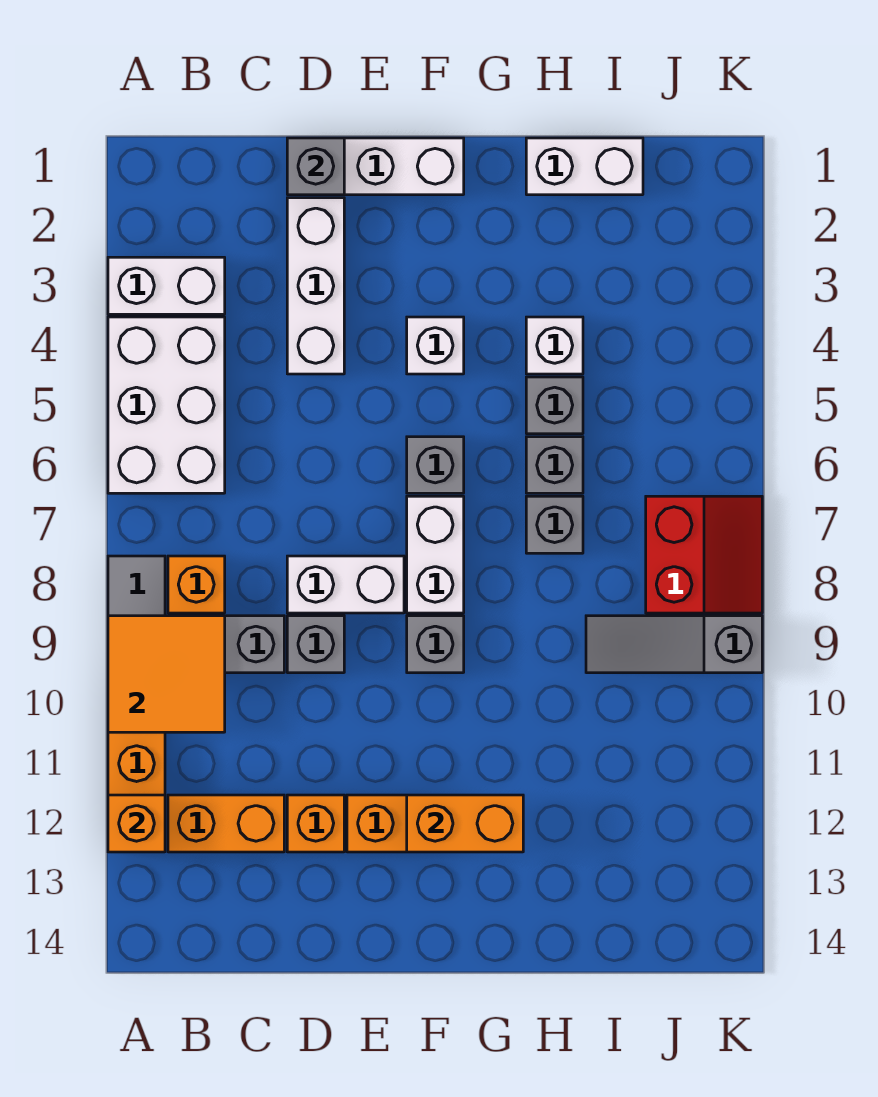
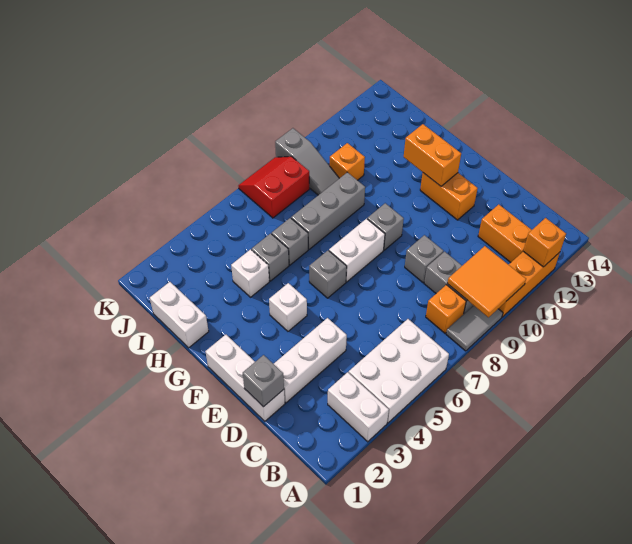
white 1x2 brick [287,556,404,613] -> none
orange 1x1 brick [287,795,344,852] -> orange 1x1 brick moved to [330,143,365,180]
grey 1x1 brick [526,496,583,553] -> grey 1x3 brick [291,172,365,249]

